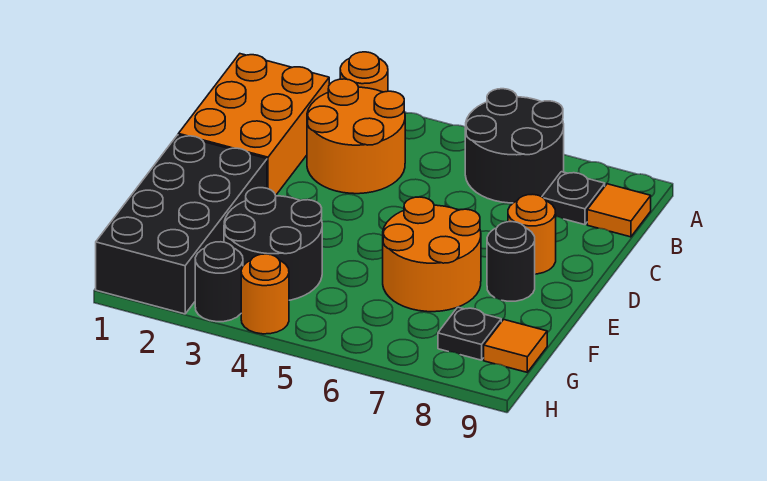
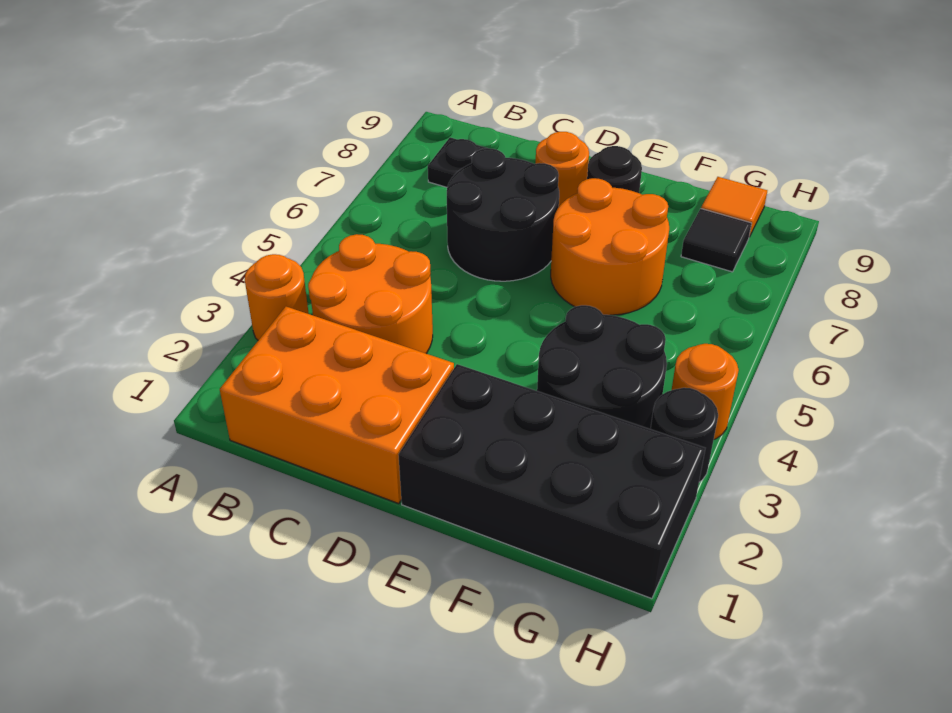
black 2x2 round brick [465,89,564,203] -> black 2x2 round brick moved to [447,148,559,281]
orange 1x1 tile [587,184,651,237] -> none
black 1x1 plate [438,307,501,360] -> black 1x1 tile [681,209,752,272]

